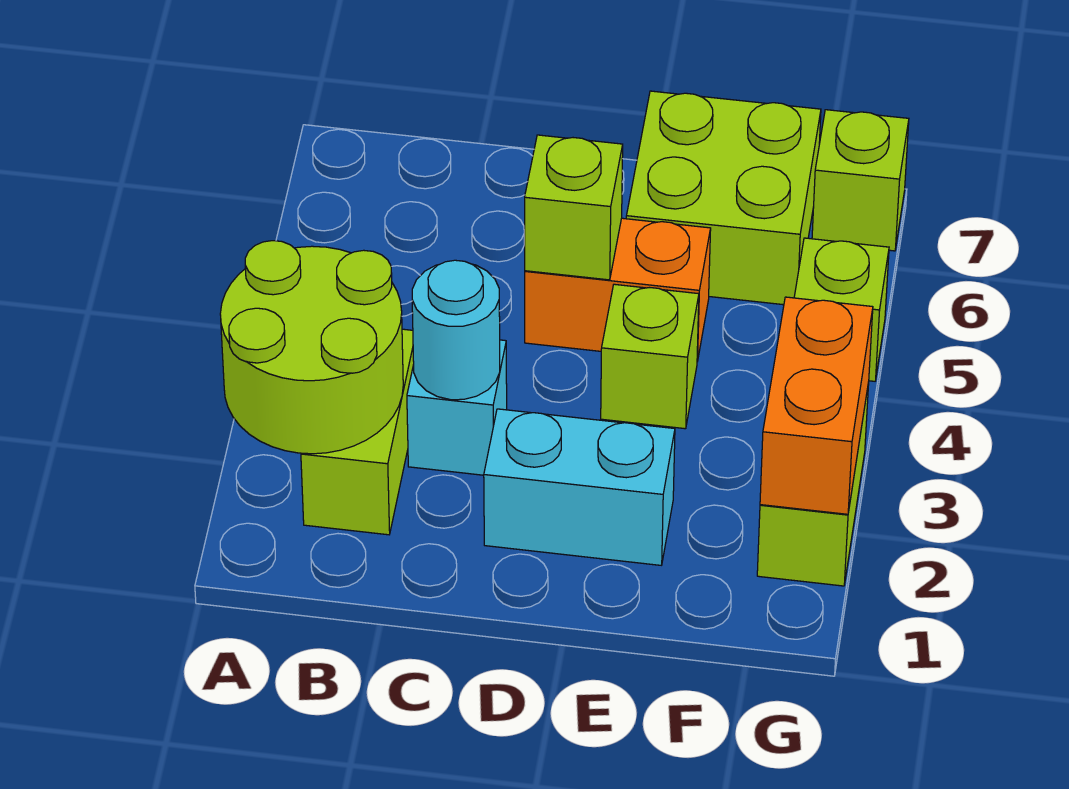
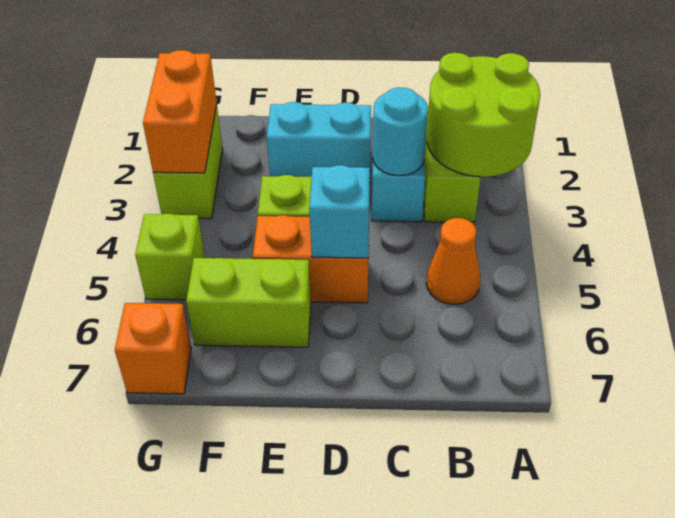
none -> orange 1x1 cone [426,218,481,304]
lime 1x1 brick [525,135,623,280] -> cyan 1x1 brick [309,165,370,258]
lime 2x2 brick [626,91,821,305] -> lime 1x2 brick [186,258,311,347]
lime 1x1 brick [812,110,909,251] -> orange 1x1 brick [115,303,192,394]

